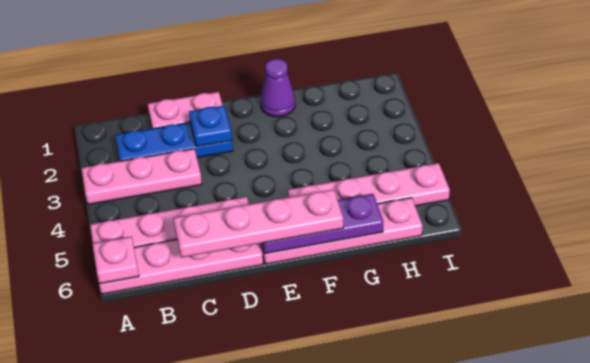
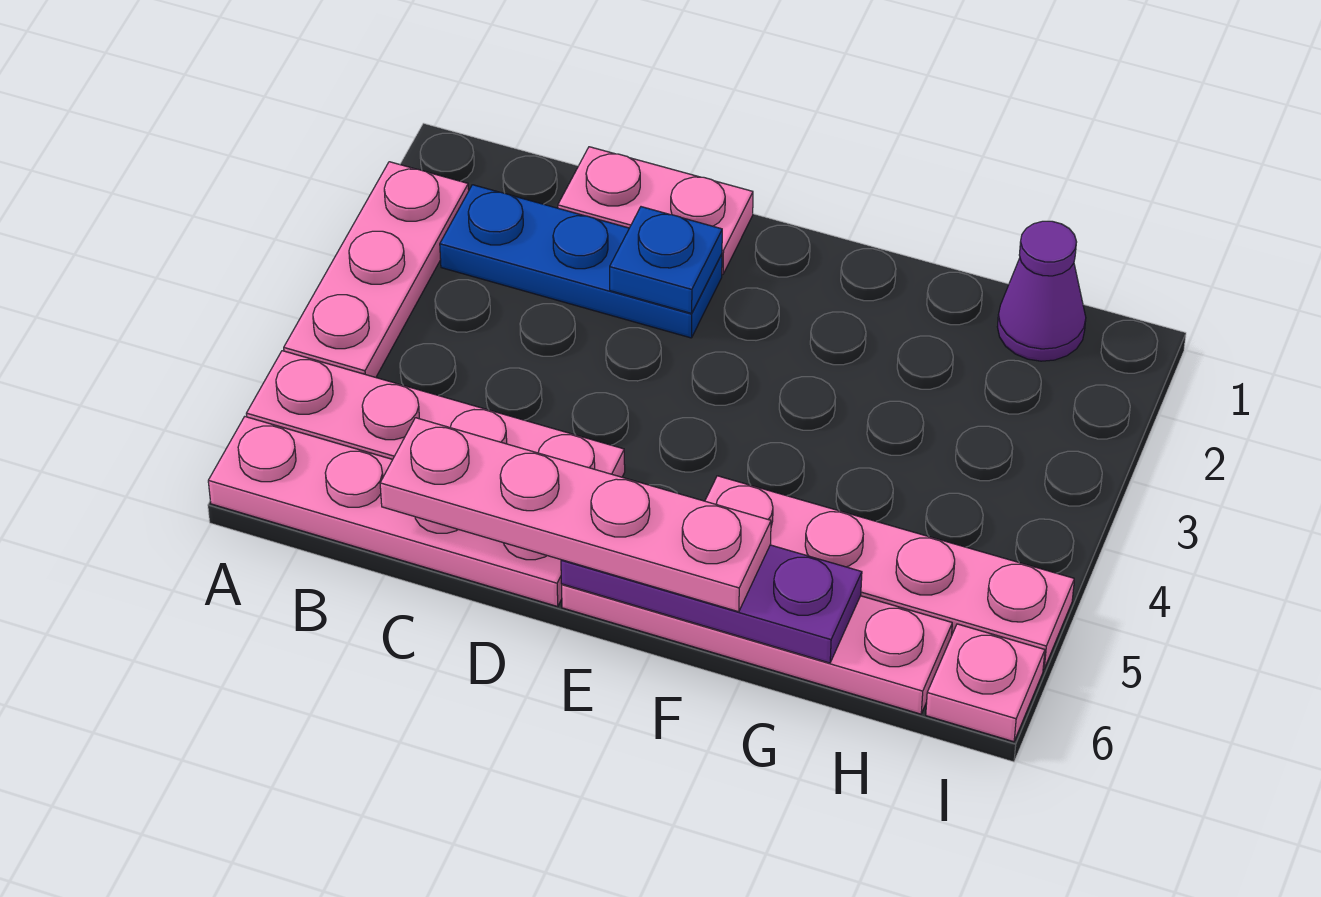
pink 1x3 plate [82,149,202,204] -> pink 1x3 plate turned to [284,162,469,377]
pink 1x1 plate [92,236,139,284] -> pink 1x1 plate moved to [926,624,1045,742]
purple 1x1 cone [260,59,295,117] -> purple 1x1 cone moved to [997,221,1086,361]

